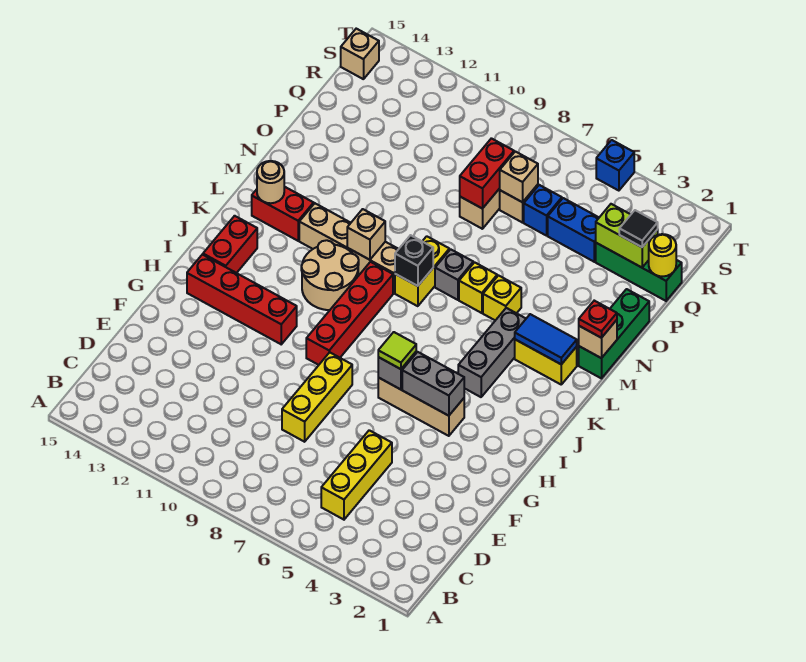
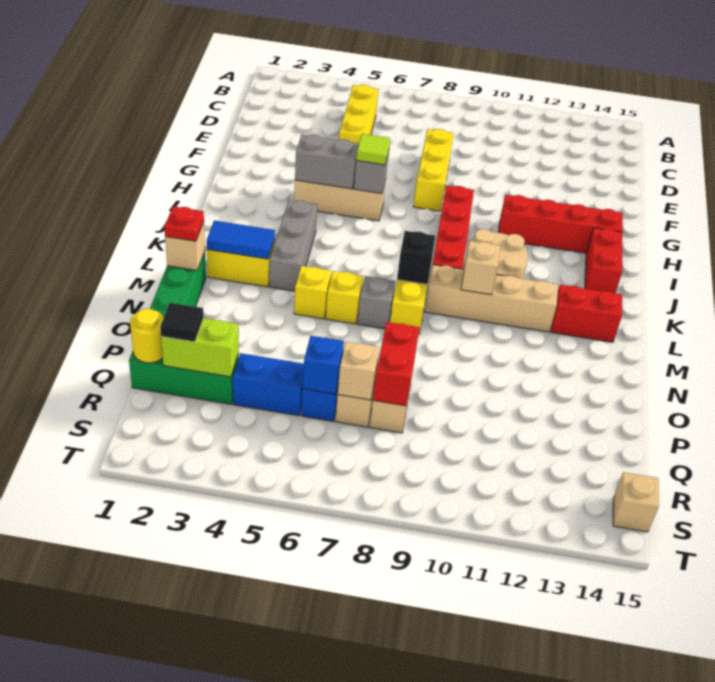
tan 1x1 round brick [257,161,284,203] -> none
blue 1x1 brick [596,140,634,191] -> blue 1x1 brick moved to [303,336,344,394]

